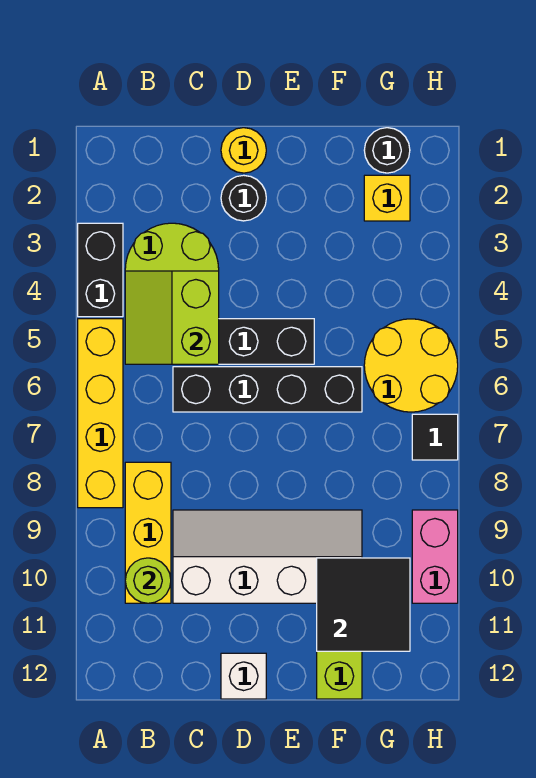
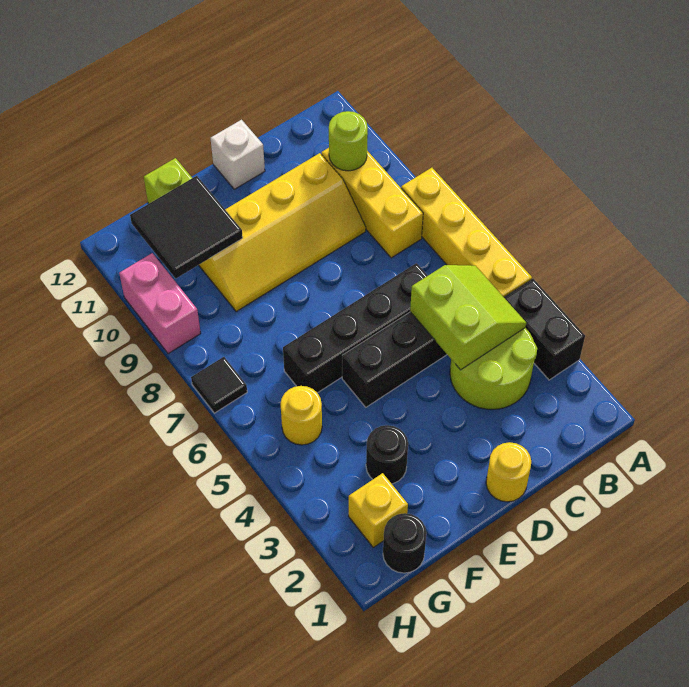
white 2x4 slope [173,510,362,603] -> yellow 2x4 slope [199,153,366,312]
black 1x1 round brick [221,175,266,221] -> black 1x1 round brick moved to [366,425,408,484]
yellow 2x2 round brick [364,319,458,412] -> yellow 1x1 round brick [281,386,322,445]

